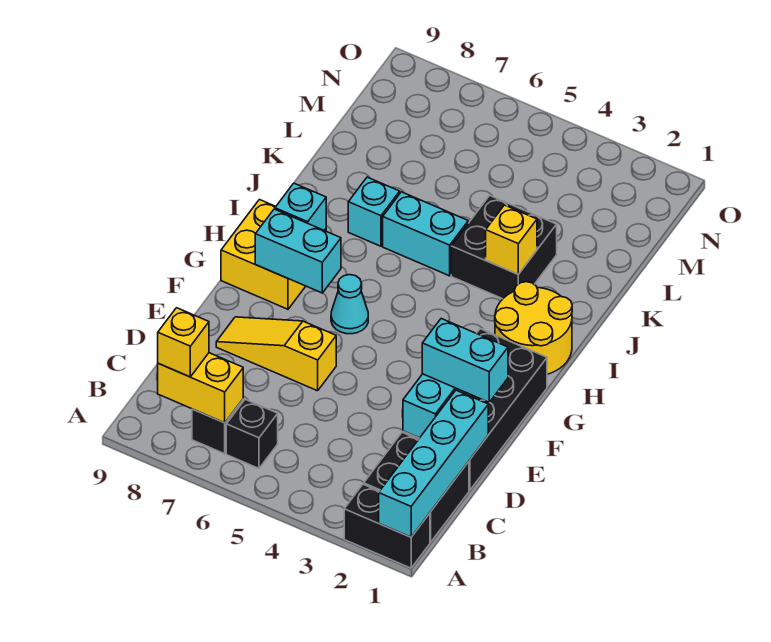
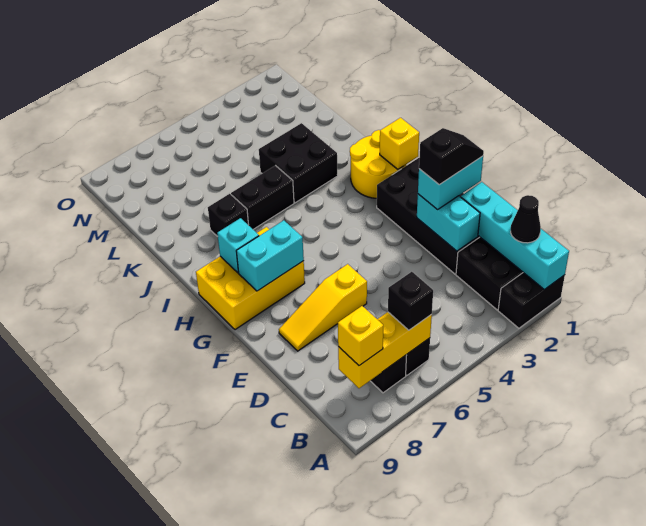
none -> black 1x1 cone [511,195,541,243]
none -> black 1x1 brick [388,272,433,330]
yellow 1x2 brick [158,353,243,423] -> yellow 1x3 brick [338,312,432,388]
none -> black 1x2 slope [419,128,484,185]
cyan 1x1 cone [331,275,368,334] -> none
yellow 2x2 brick [221,200,326,309] -> yellow 2x3 brick [196,227,305,330]
yellow 1x1 brick [486,205,537,274] -> yellow 1x1 brick moved to [380,118,419,169]
cyan 1x2 brick [383,192,468,276] -> black 1x2 brick [231,166,294,229]
cyan 1x1 brick [348,177,400,246] -> black 1x1 brick [208,194,249,237]

